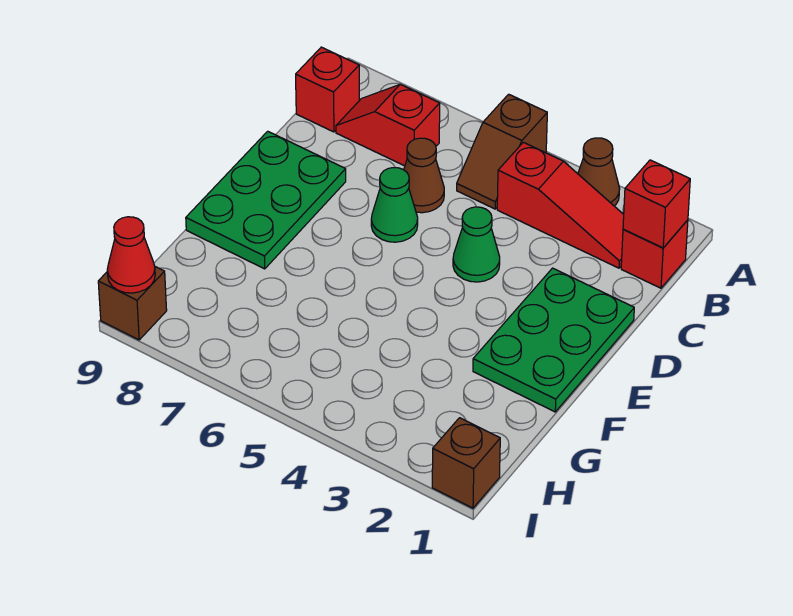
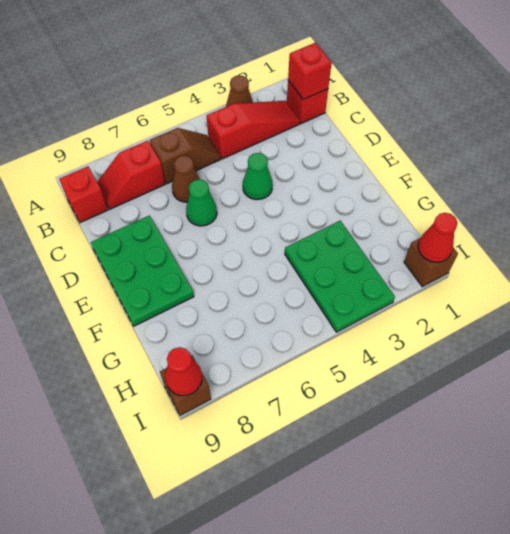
brown 1x2 slope [457,94,547,209] -> brown 1x2 slope turned to [150,128,221,184]
green 2x3 plate [473,268,634,412] -> green 2x3 plate moved to [285,221,395,332]
none -> red 1x1 cone [418,213,457,262]

